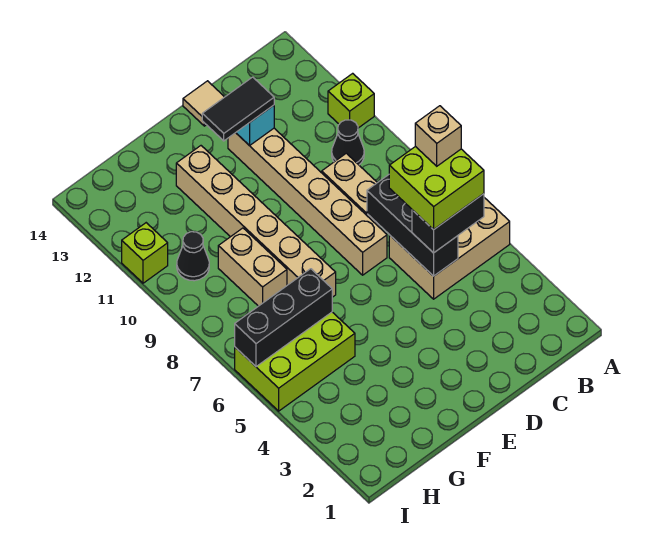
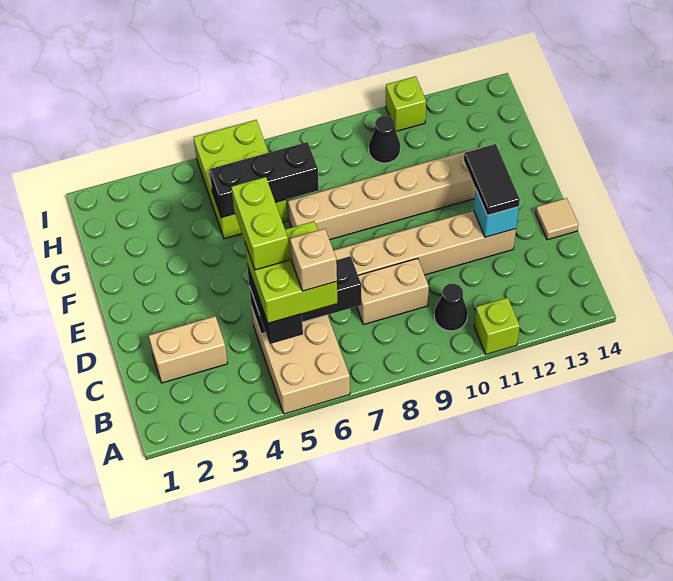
none -> lime 1x2 brick [232,177,289,270]
black 1x3 brick [235,269,332,367] -> black 1x3 brick turned to [209,142,319,218]
tan 1x2 brick [218,228,287,306] -> tan 1x2 brick moved to [149,316,228,383]

